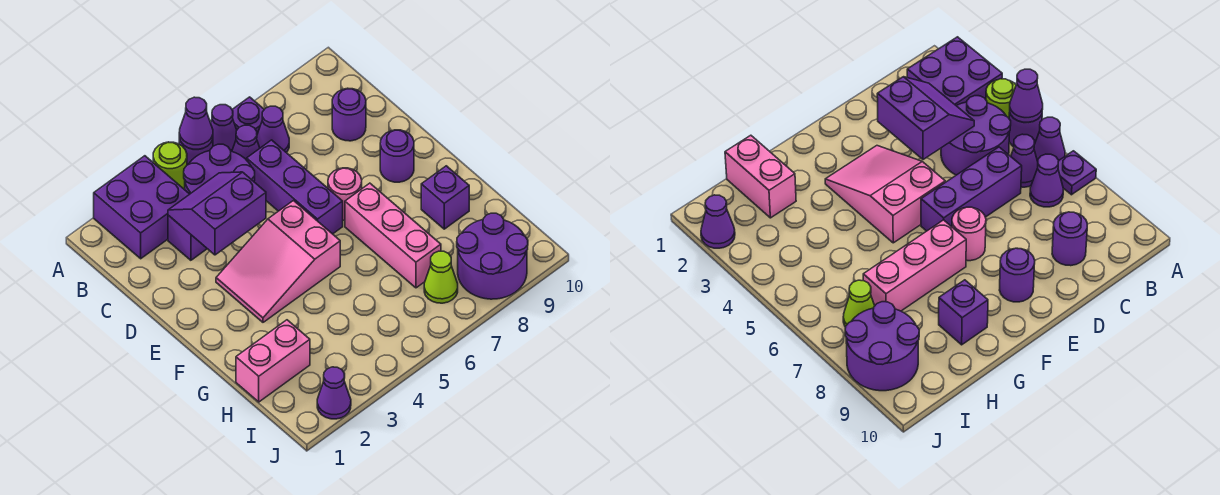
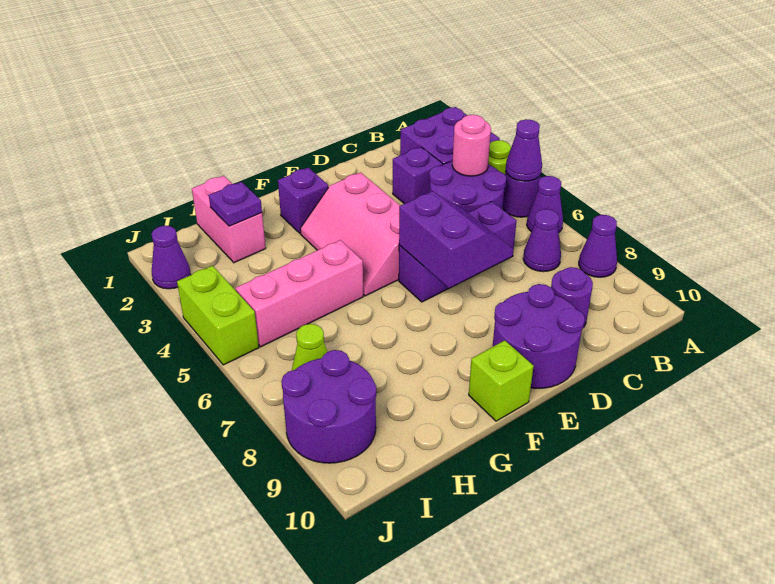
purple 1x1 plate [232,97,264,134] -> purple 1x1 plate moved to [209,182,262,226]
purple 1x1 cone [232,125,260,160] -> purple 1x1 cone moved to [579,215,617,277]
purple 2x2 slope [168,172,266,255] -> purple 2x2 slope moved to [399,192,513,288]
pink 2x3 slope [216,201,340,322] -> pink 2x3 slope turned to [300,172,400,296]
pink 1x1 round brick [328,168,362,220] -> pink 1x1 round brick moved to [452,115,491,176]
purple 1x1 round brick [380,130,414,182] -> purple 2x2 round brick [493,284,585,388]
pink 1x3 brick [345,183,441,288] -> pink 1x3 brick moved to [236,240,363,347]
none -> lime 1x1 brick [469,340,534,421]
purple 1x1 brick [421,166,469,229] -> purple 1x1 brick moved to [278,167,328,233]
none -> lime 1x2 brick [177,266,259,365]

